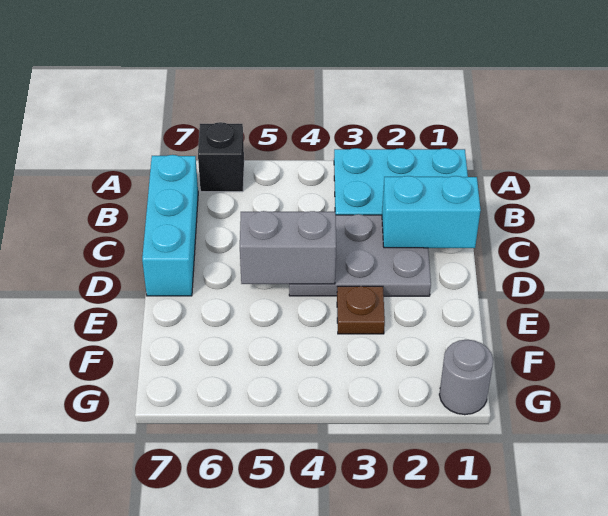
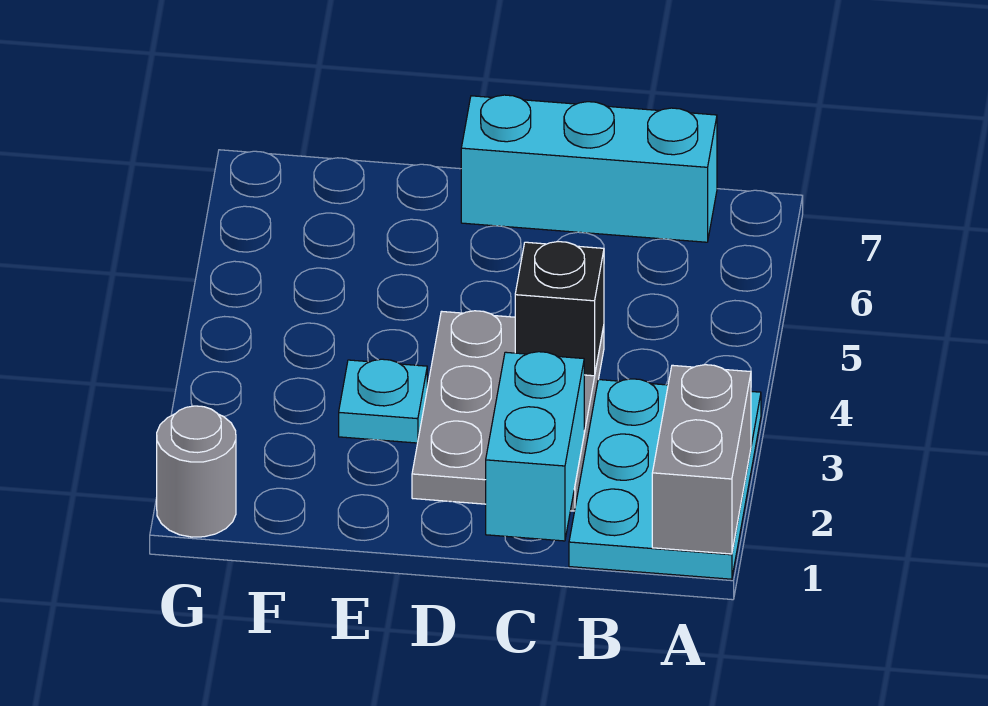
black 1x1 brick [198,122,244,192] -> black 1x1 brick moved to [515,242,604,376]
grey 1x2 brick [240,211,336,284] -> grey 1x2 brick moved to [652,365,751,554]
brown 1x1 plate [337,286,385,334] -> cyan 1x1 plate [339,359,427,443]

